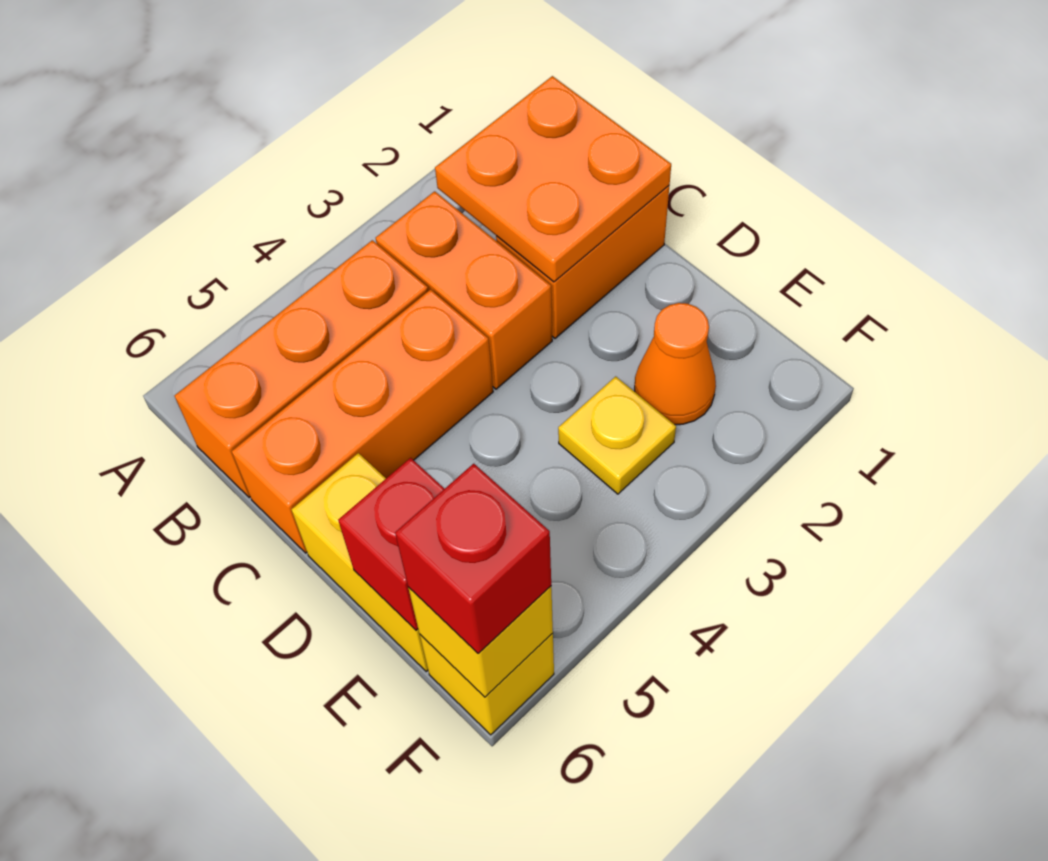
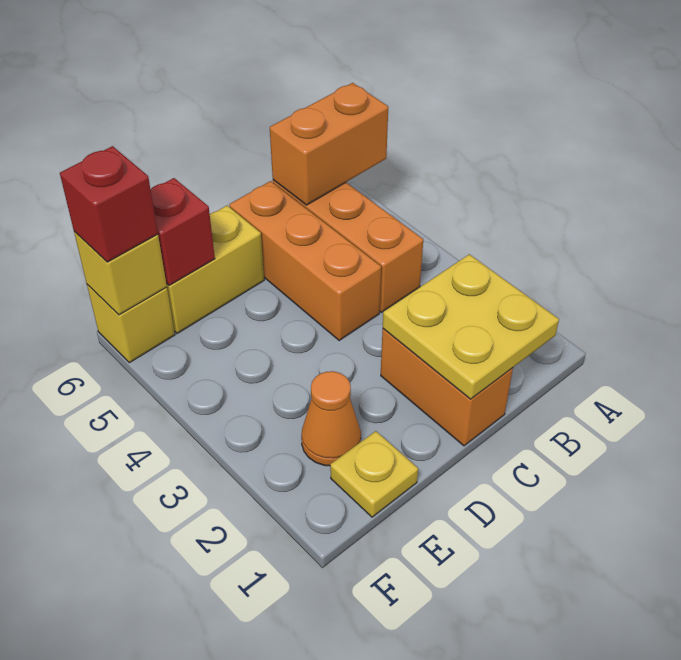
orange 2x2 plate [435,76,671,282] -> yellow 2x2 plate [383,254,559,399]
orange 1x2 brick [376,191,552,389] -> orange 1x2 brick moved to [270,83,388,205]
yellow 1x1 plate [558,376,676,494] -> yellow 1x1 plate moved to [330,431,418,517]

